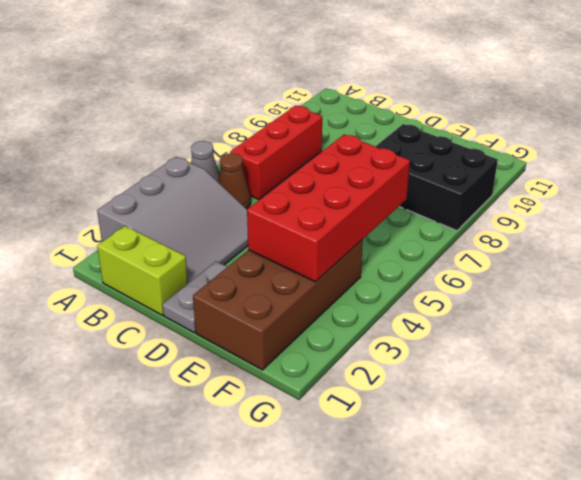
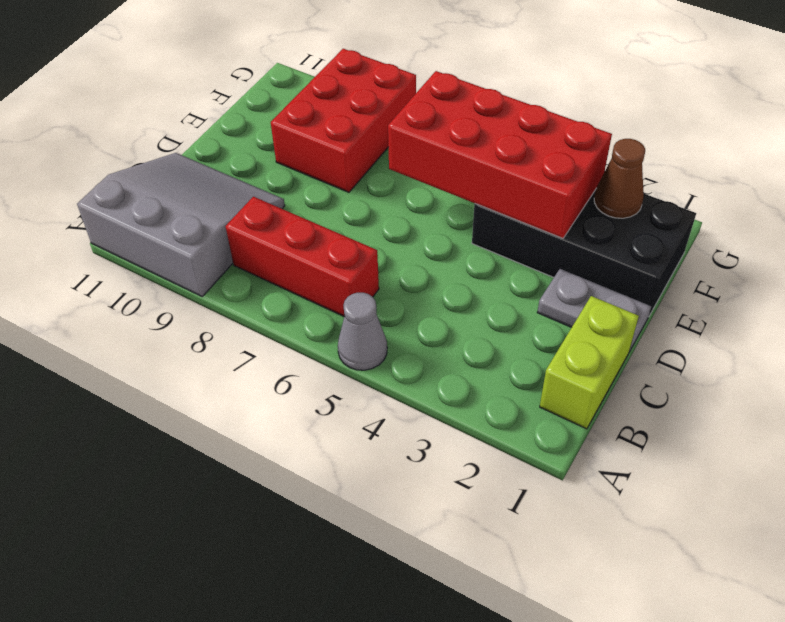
grey 3x3 slope [97,157,248,283] -> grey 3x3 slope moved to [77,153,285,296]
brown 1x1 cone [218,153,251,209] -> brown 1x1 cone moved to [594,139,645,218]
brown 2x4 brick [193,240,363,370] -> black 2x4 brick [472,190,696,316]
black 2x3 brick [375,124,498,231] -> red 2x3 brick [271,49,416,192]

